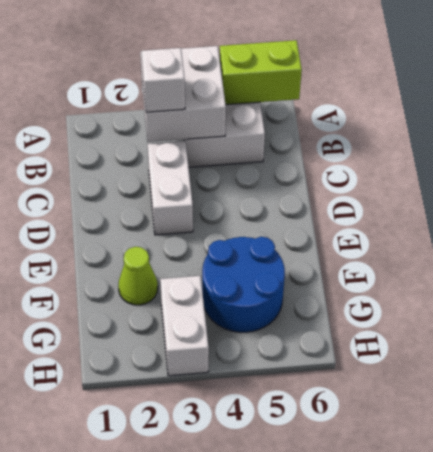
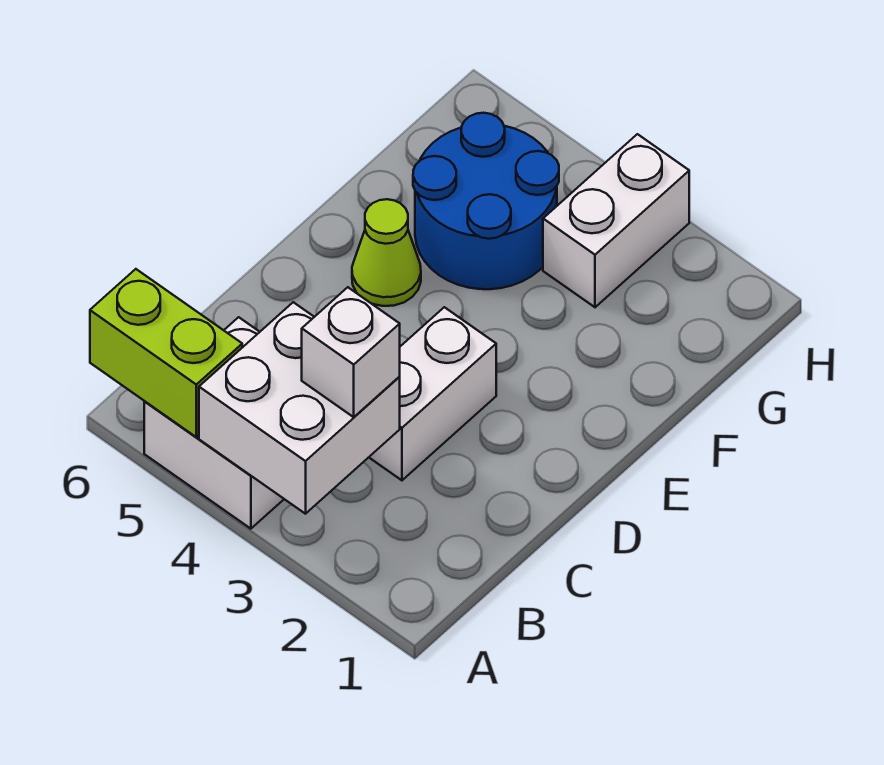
lime 1x1 cone [118,247,158,305] -> lime 1x1 cone moved to [352,199,421,306]

